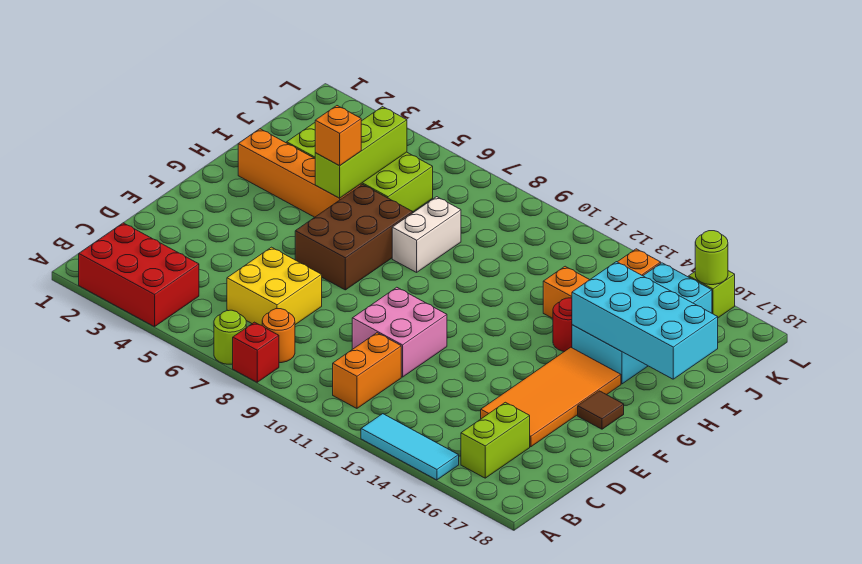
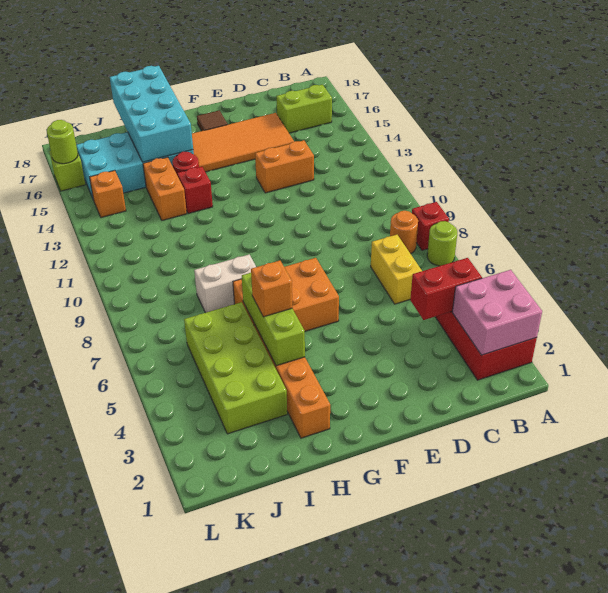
cyan 1x3 tile [361,414,459,480] -> none
none -> red 1x2 brick [410,258,482,320]
orange 1x2 brick [333,333,401,408] -> orange 1x2 brick moved to [255,140,314,193]
yellow 2x2 brick [227,247,322,325] -> yellow 1x2 brick [371,235,422,304]
pink 2x2 brick [352,287,447,377] -> pink 2x2 brick moved to [452,270,542,355]
brown 2x3 brick [295,184,413,290] -> orange 2x3 brick [233,258,339,331]
lime 1x3 brick [315,107,407,198] -> lime 1x3 brick turned to [242,273,305,366]
none -> red 1x1 brick [177,167,213,214]

